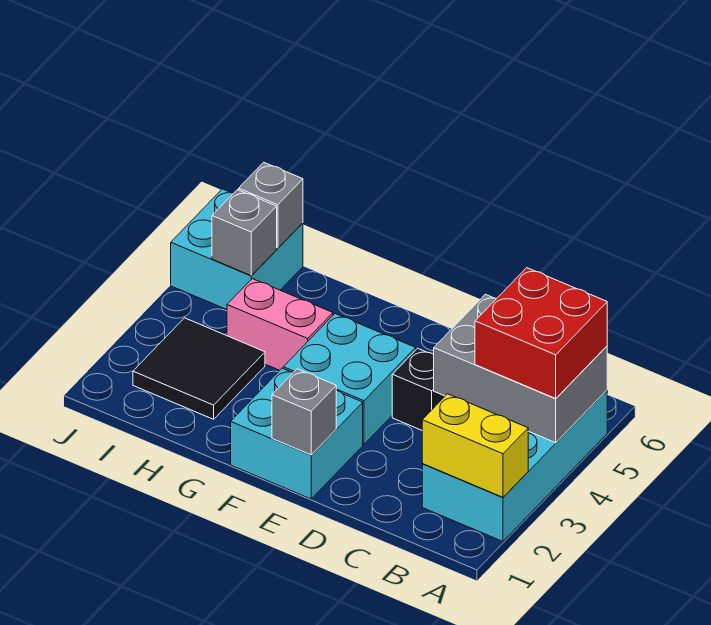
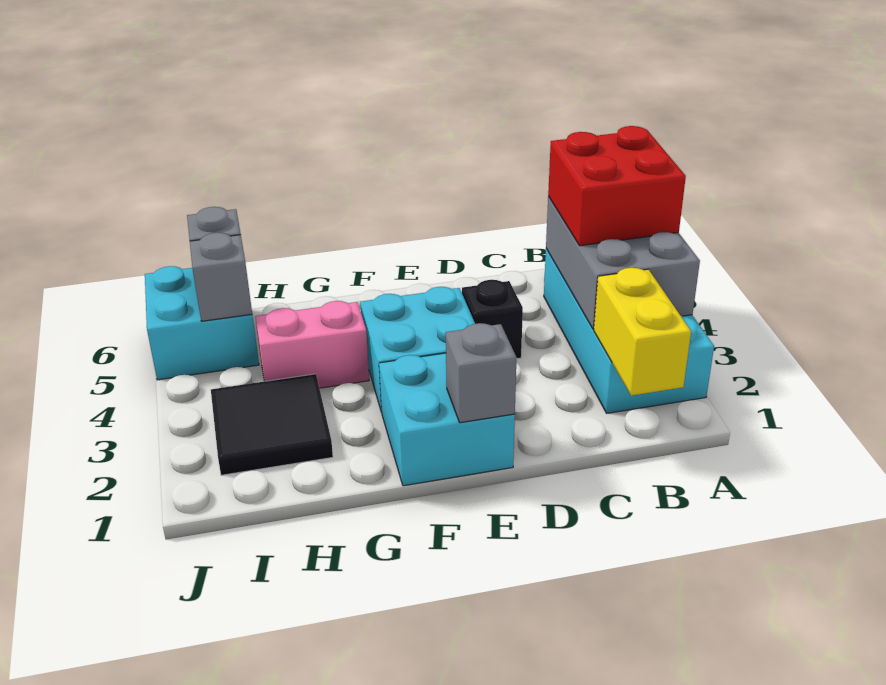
yellow 1x2 brick [422,394,528,497] -> yellow 1x2 brick turned to [594,268,691,396]
grey 2x3 brick [434,294,607,443] -> grey 2x3 brick turned to [546,196,700,329]

